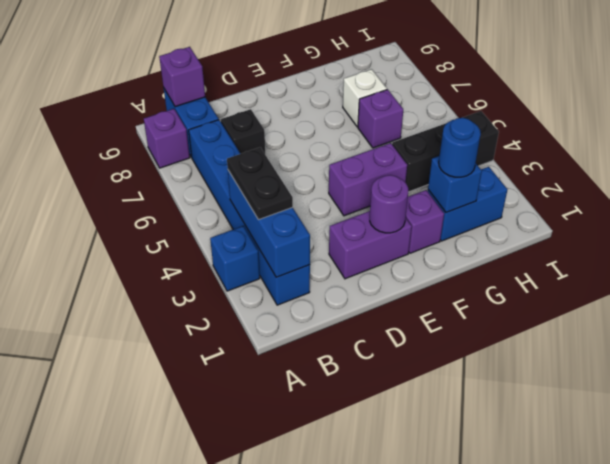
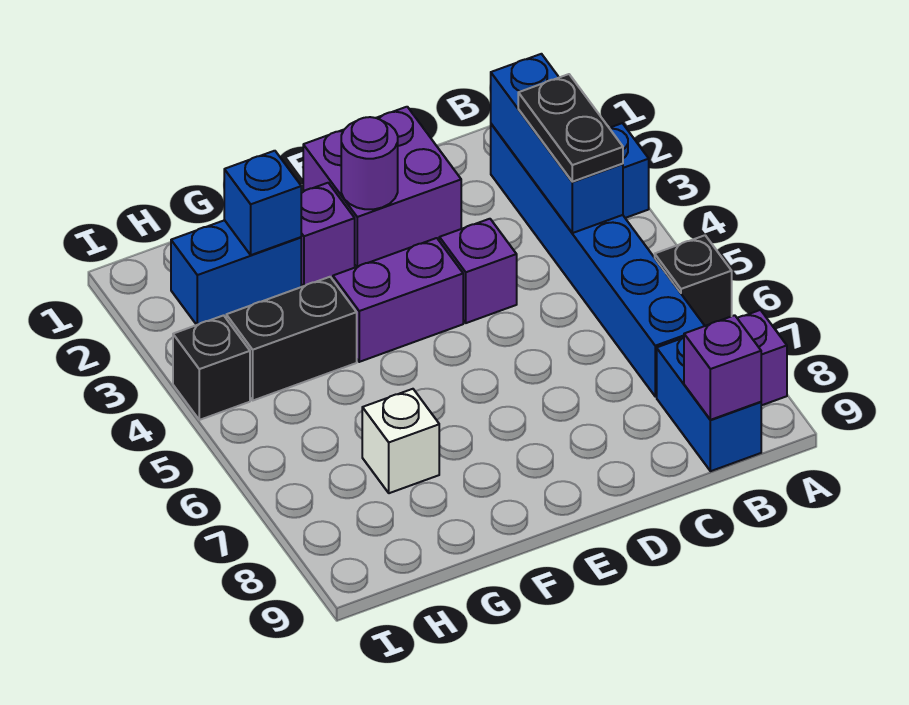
black 1x1 brick [221,109,265,154] -> black 1x1 brick moved to [654,235,732,326]
purple 1x2 brick [329,211,412,279] -> purple 2x2 brick [303,107,461,267]
blue 1x1 round brick [439,118,481,177] -> none
purple 1x1 brick [358,89,403,148] -> purple 1x1 brick moved to [439,219,517,323]

